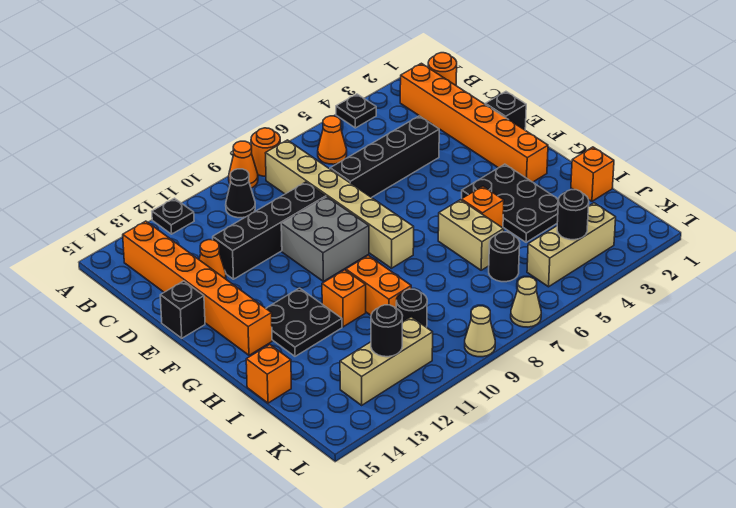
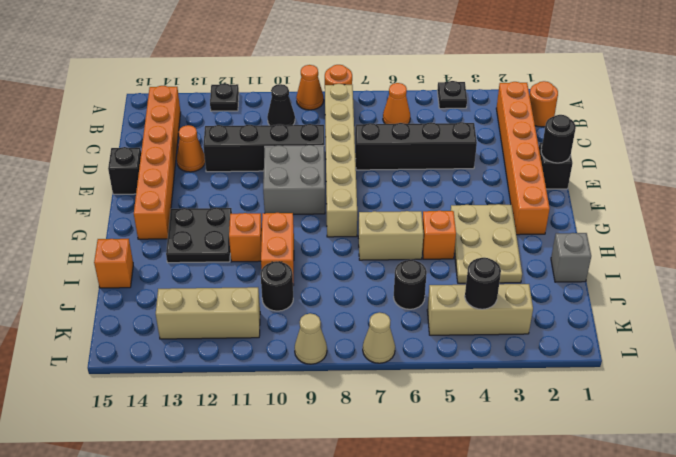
black 2x3 plate [462,164,559,242] -> tan 2x3 plate [451,204,522,283]
tan 1x2 brick [438,200,504,270] -> tan 1x2 brick turned to [358,211,424,260]
orange 1x1 brick [571,147,614,201] -> grey 1x1 brick [551,233,591,282]
black 1x1 round brick [371,305,403,357] -> black 1x1 round brick moved to [541,115,576,163]

